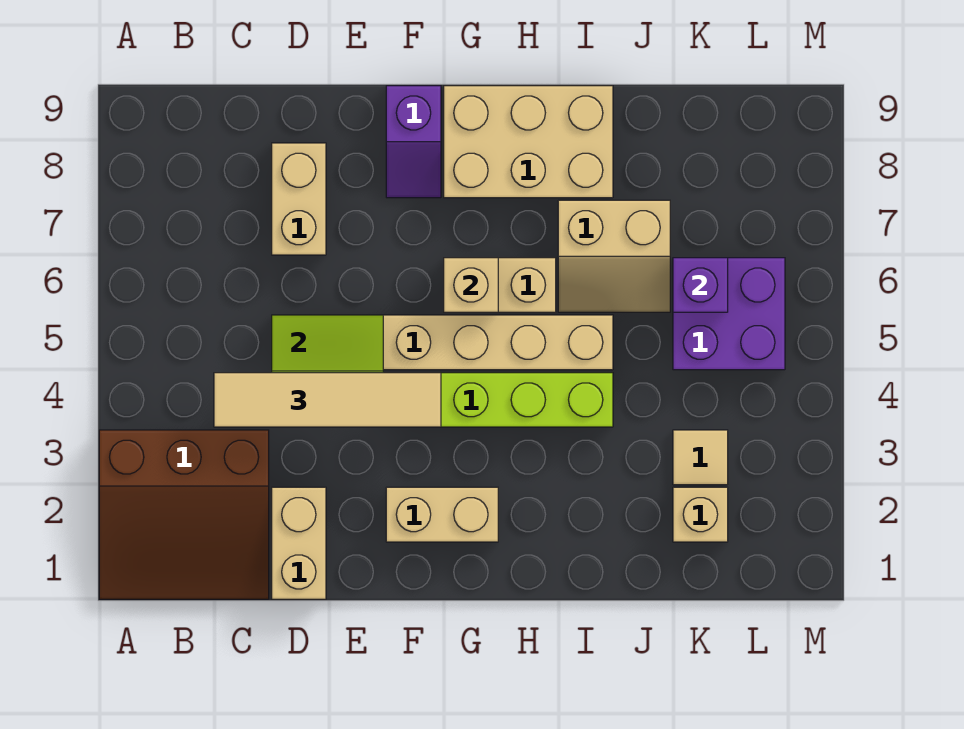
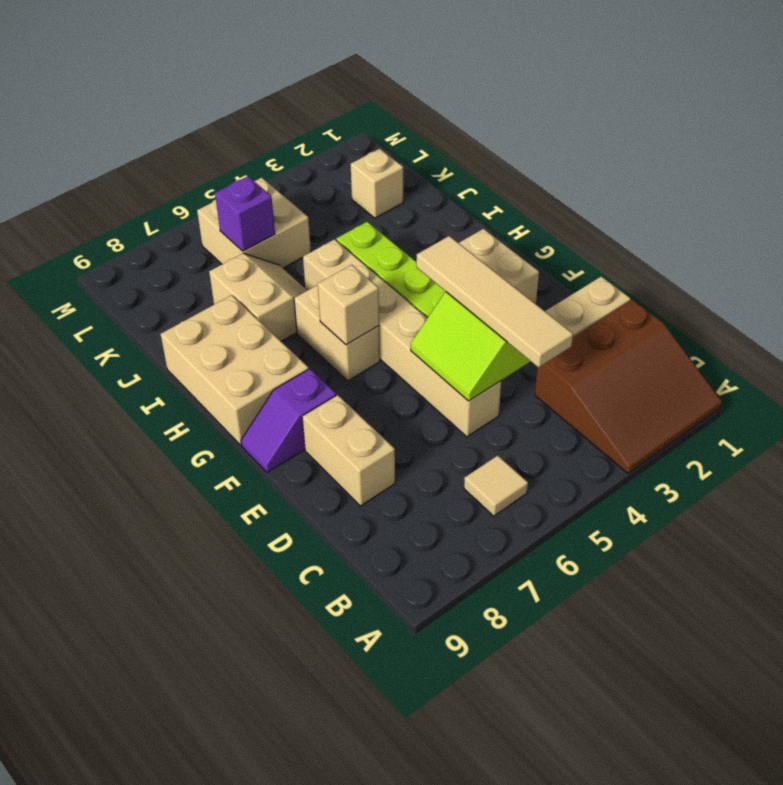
brown 3x3 slope [99,430,269,599] -> brown 3x3 slope turned to [535,300,722,473]
tan 1x2 brick [272,143,326,255] -> tan 1x2 brick turned to [302,395,395,506]
purple 1x2 slope [386,86,441,198] -> purple 1x2 slope turned to [241,369,336,473]
tan 1x1 tile [673,430,728,485] -> tan 1x1 tile moved to [464,456,528,516]
purple 2x2 brick [673,258,785,370] -> tan 2x2 brick [197,178,311,268]

